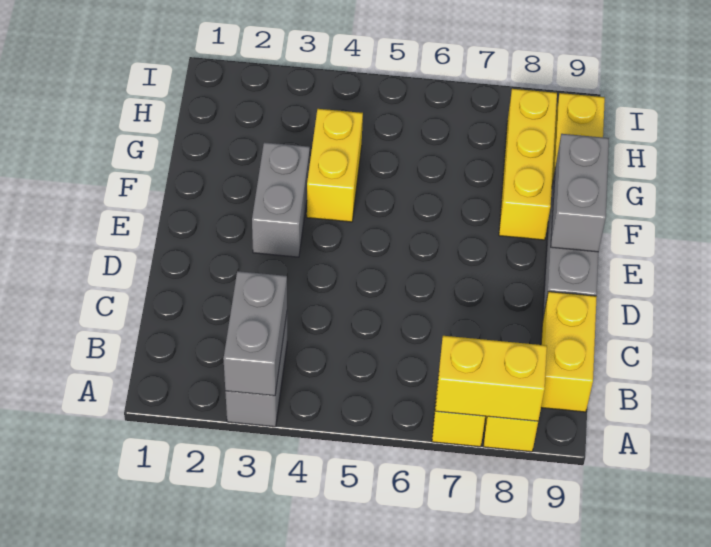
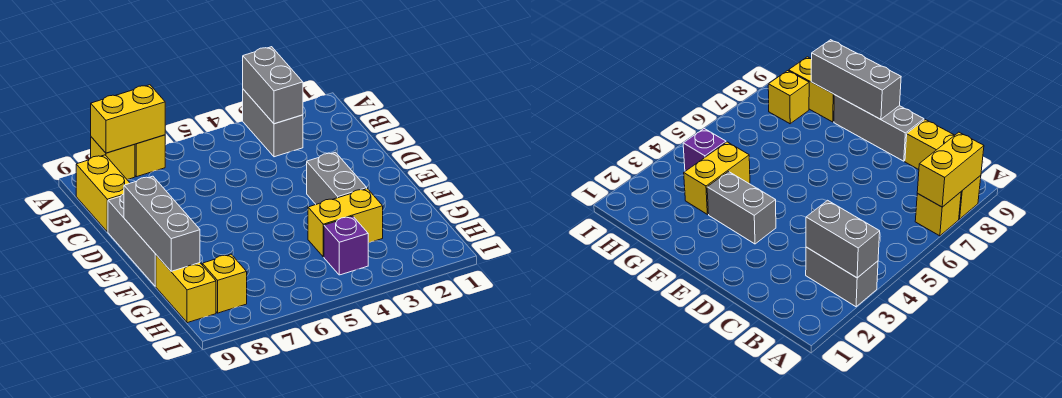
grey 1x2 brick [551,134,609,252] -> grey 1x3 brick [124,176,200,271]
yellow 1x2 brick [307,109,363,222] -> yellow 1x2 brick turned to [308,189,383,257]
yellow 1x3 brick [499,89,557,240] -> yellow 1x1 brick [202,254,247,313]
none -> purple 1x1 brick [324,216,368,275]

